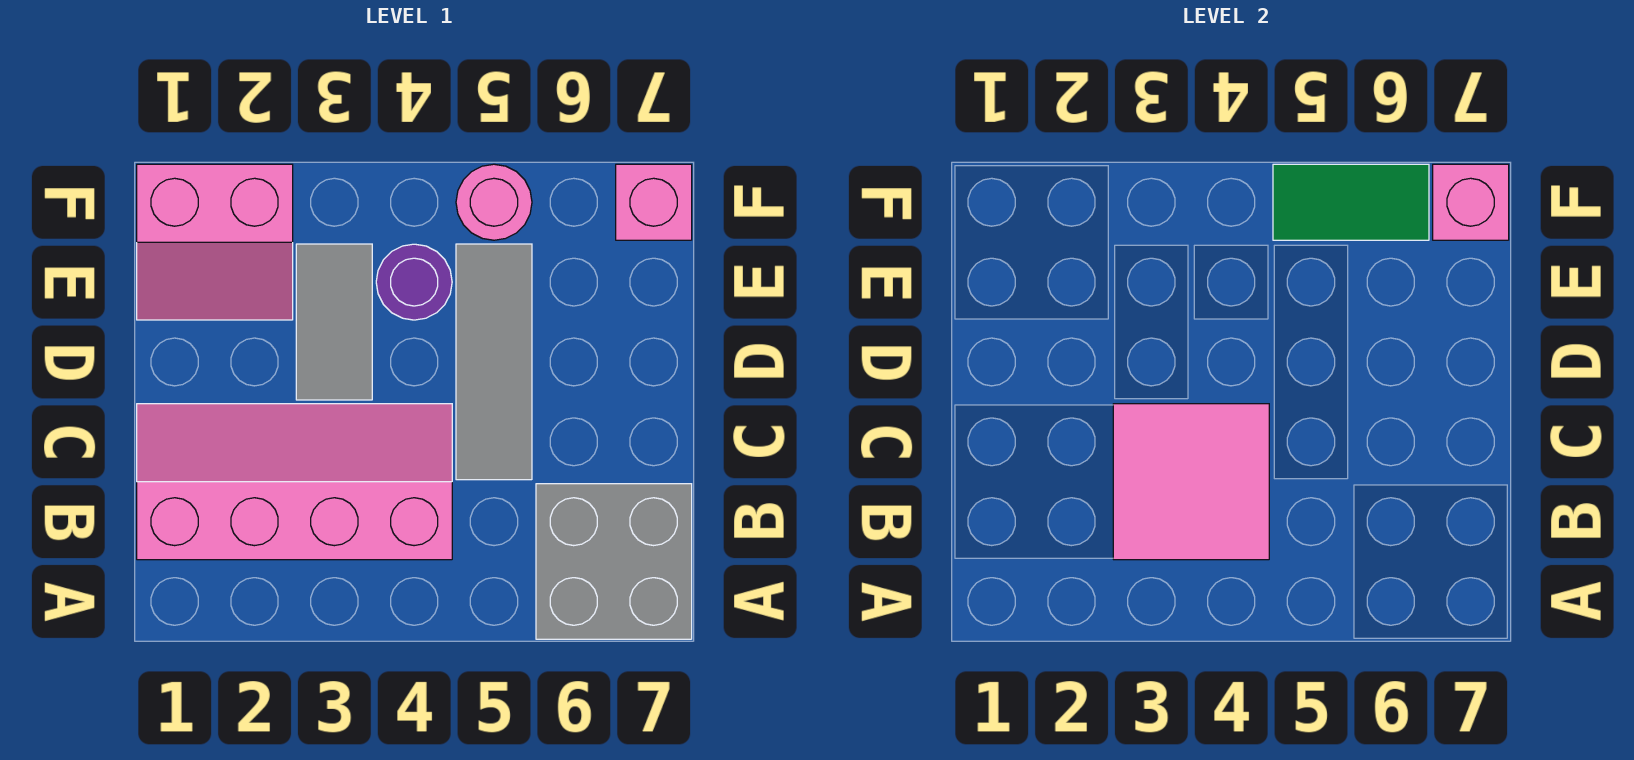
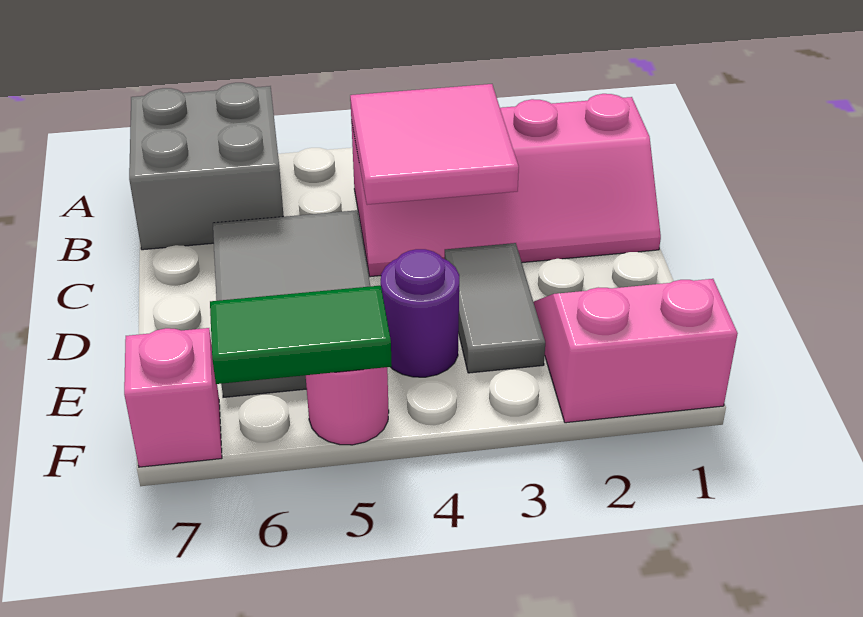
grey 1x3 tile [456,244,532,480] -> grey 2x3 tile [213,210,370,397]
pink 1x1 brick [1433,164,1509,240] -> none

